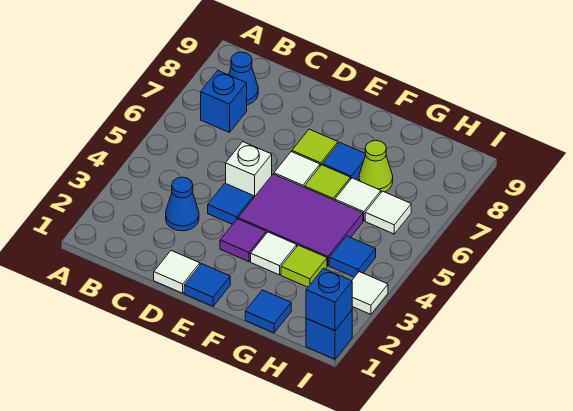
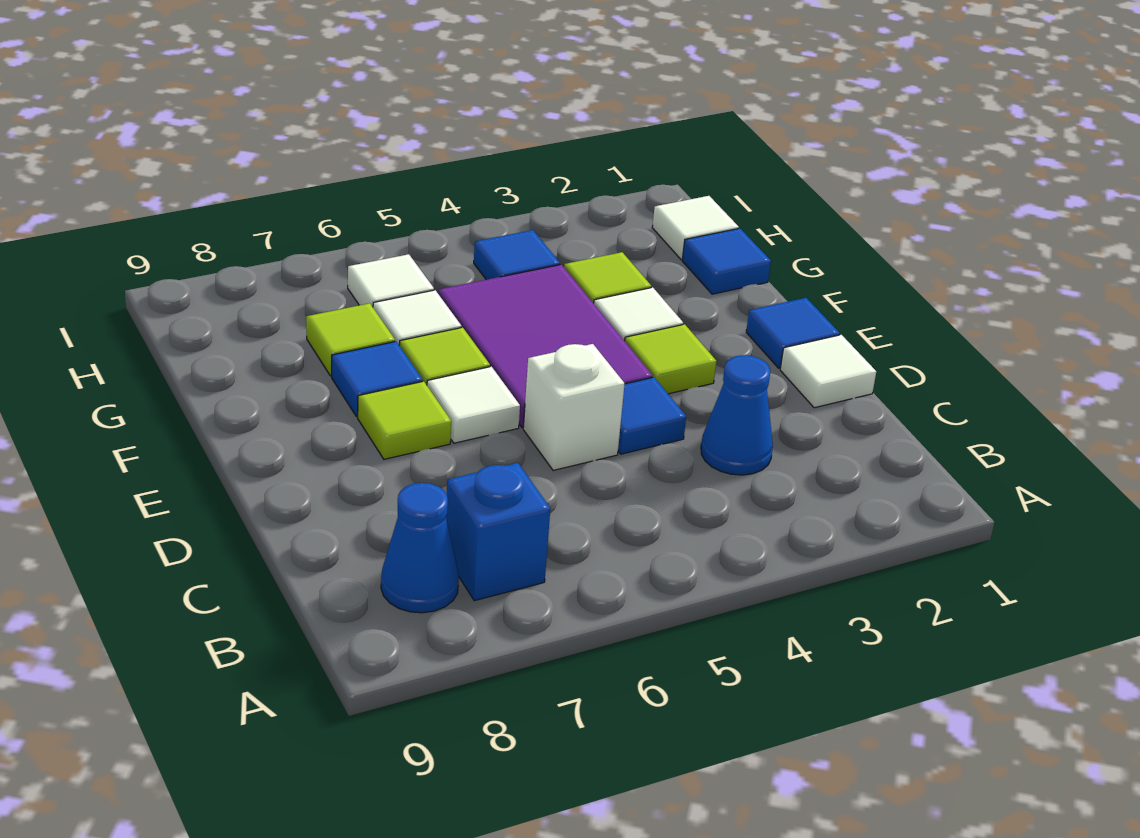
purple 1x1 tile [220,219,266,262] -> lime 1x1 tile [625,324,716,394]
lime 1x1 cone [359,140,393,192] -> lime 1x1 tile [306,303,395,376]
blue 1x1 brick [306,310,352,359] -> none
blue 1x1 brick [306,269,352,331] -> none
white 1x1 tile [352,272,388,314] -> white 1x1 tile moved to [652,196,739,259]

